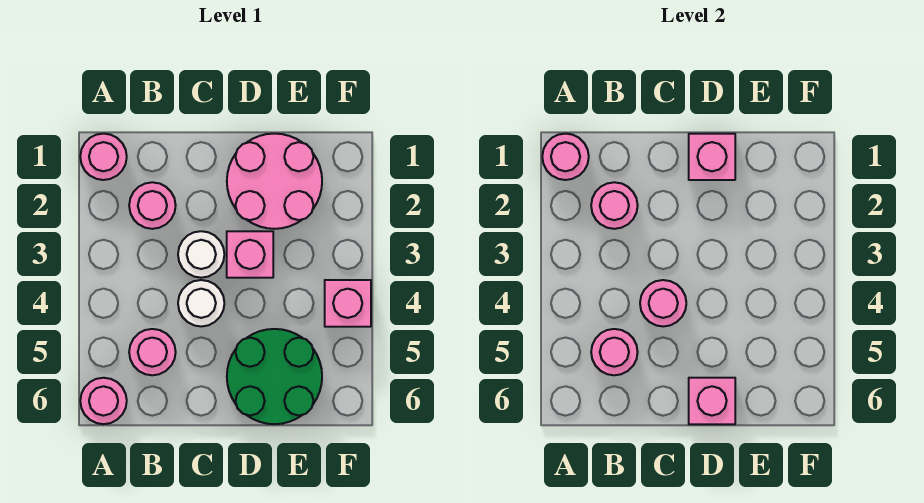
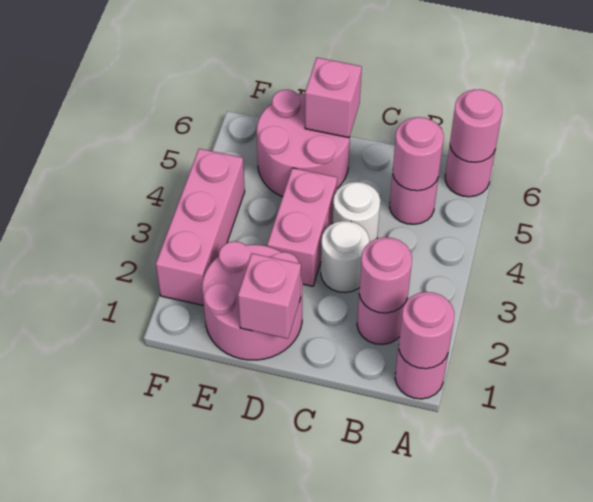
pink 1x1 round brick [640,280,686,326] -> pink 1x1 round brick moved to [450,89,502,162]
pink 1x1 brick [227,231,273,278] -> pink 1x2 brick [267,168,337,286]
green 2x2 round brick [227,329,322,424] -> pink 2x2 round brick [257,90,350,197]
pink 1x1 brick [325,280,371,327] -> pink 1x3 brick [156,149,245,306]

